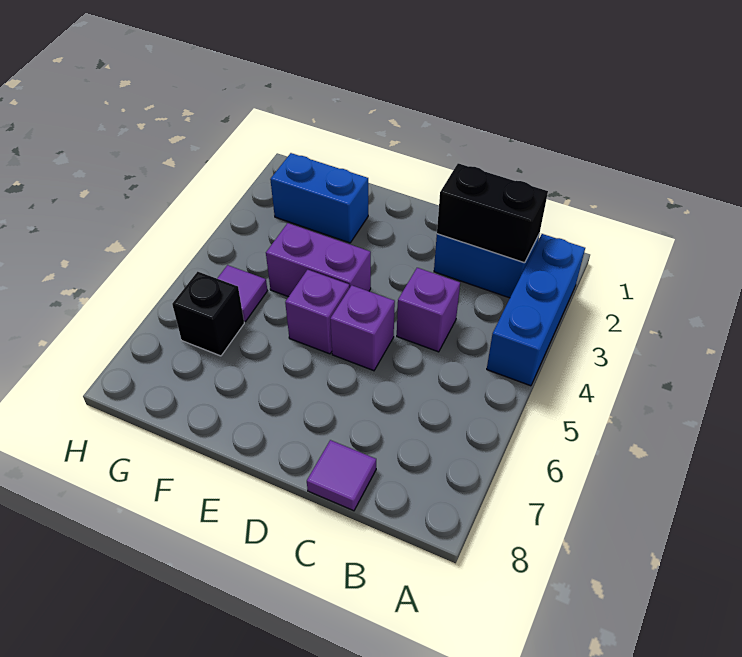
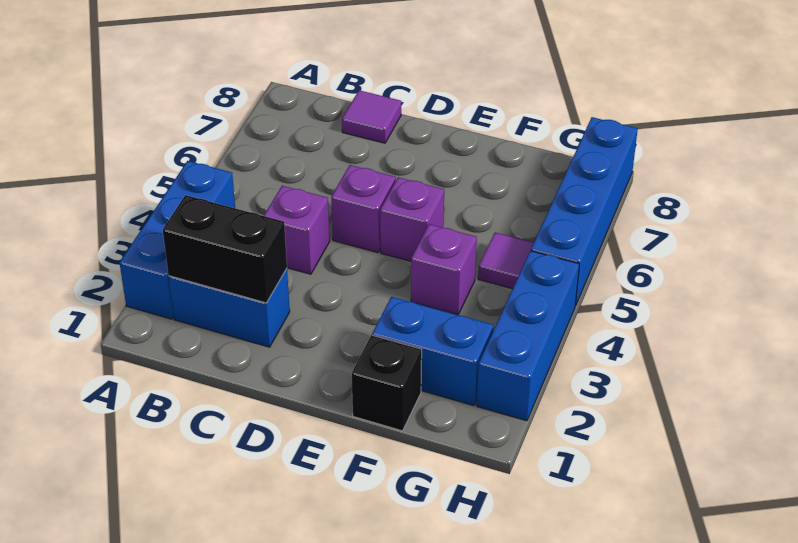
purple 1x2 brick [266,223,371,297] -> purple 1x1 brick [411,224,477,315]
black 1x1 brick [172,272,244,356] -> black 1x1 brick moved to [352,335,422,431]
none -> blue 1x3 brick [477,251,579,421]
none -> blue 1x4 brick [531,117,638,306]

